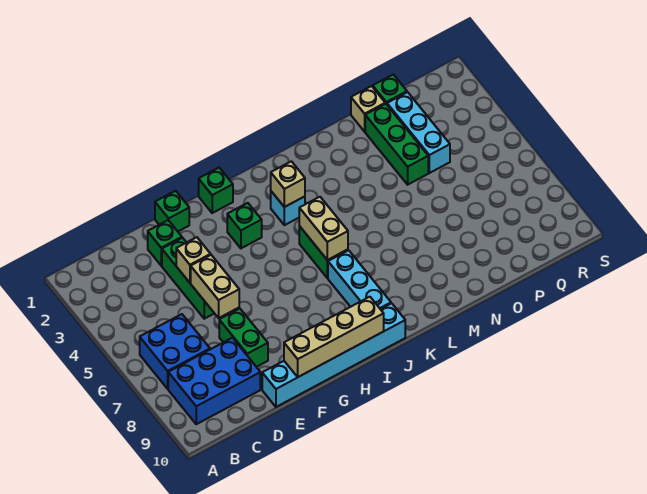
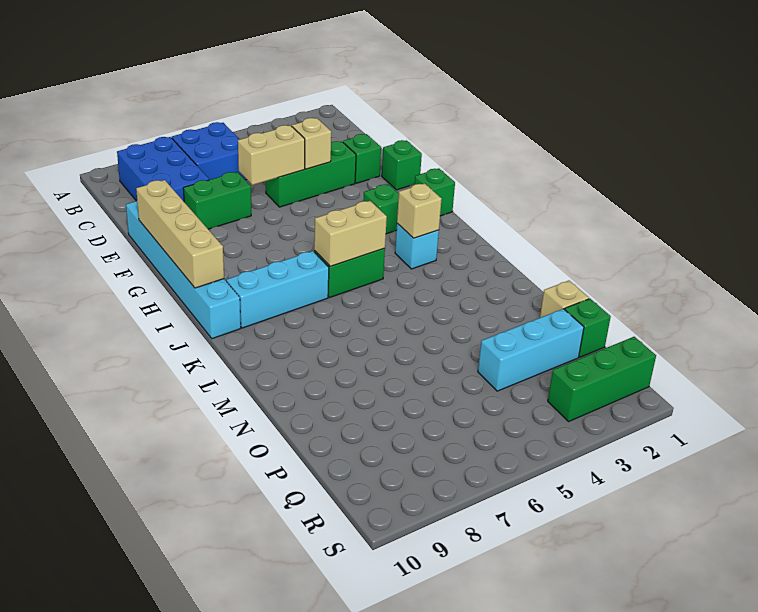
green 1x3 brick [365,104,428,185] -> green 1x3 brick moved to [548,337,656,421]

